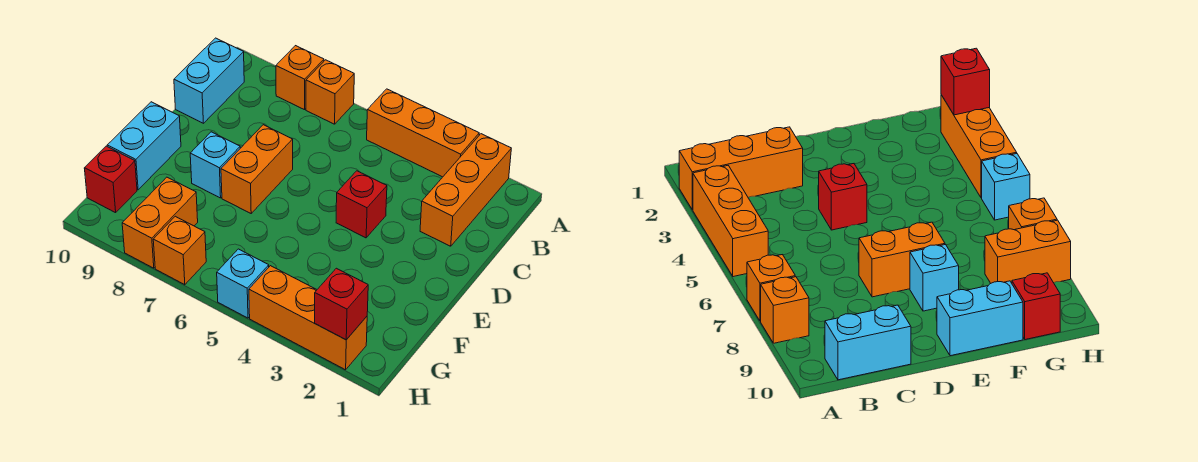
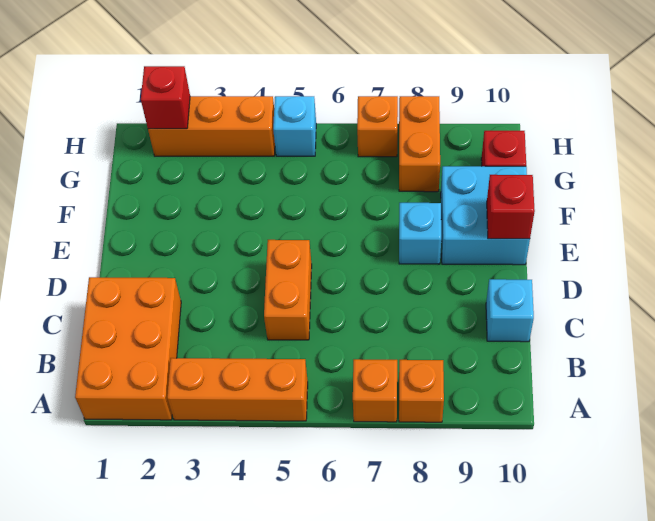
orange 1x3 brick [420,134,511,246] -> orange 2x3 brick [75,277,181,420]
cyan 1x2 brick [174,38,244,123] -> cyan 1x1 brick [486,279,534,342]
red 1x1 brick [336,171,387,238] -> red 1x1 brick moved to [487,175,535,239]
orange 1x2 brick [221,125,293,213] -> orange 1x2 brick moved to [264,240,312,340]
cyan 1x2 brick [107,102,181,190] -> cyan 2x2 brick [441,166,530,265]

